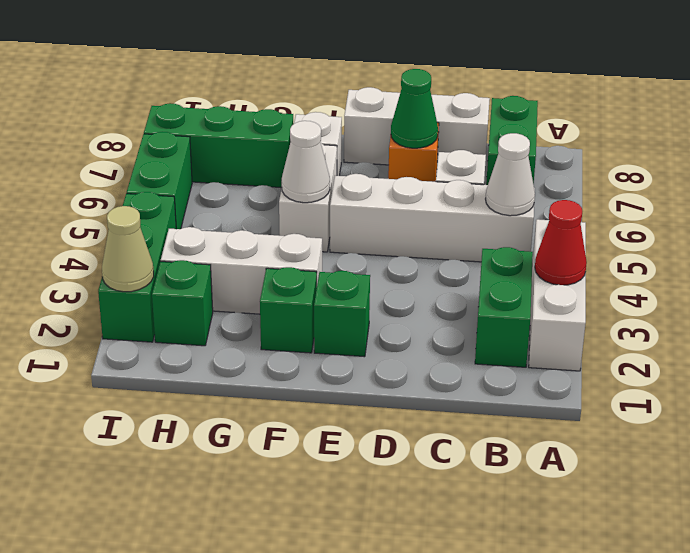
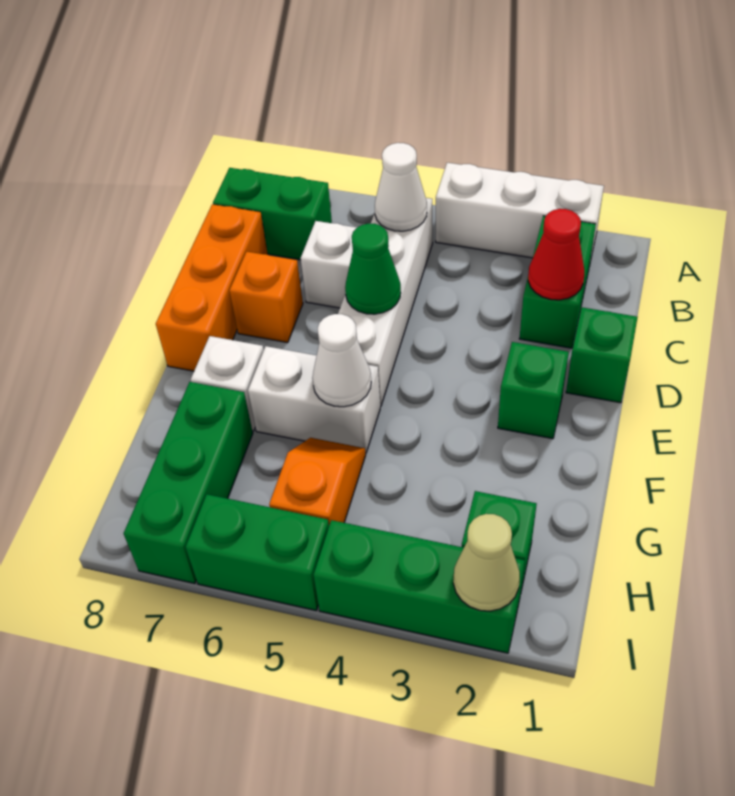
red 1x1 cone [535,200,587,285] -> red 1x1 cone moved to [528,209,584,300]
green 1x2 brick [475,247,533,367] -> green 1x2 brick turned to [519,216,596,348]
white 1x3 brick [344,87,490,165] -> orange 1x3 brick [156,204,268,371]
green 1x1 cone [391,69,438,148] -> green 1x1 cone moved to [345,223,401,314]
green 1x1 brick [260,267,317,353] -> green 1x1 brick moved to [566,307,638,403]
white 1x3 brick [161,227,322,314] -> none
none -> orange 1x2 slope [269,438,366,525]

